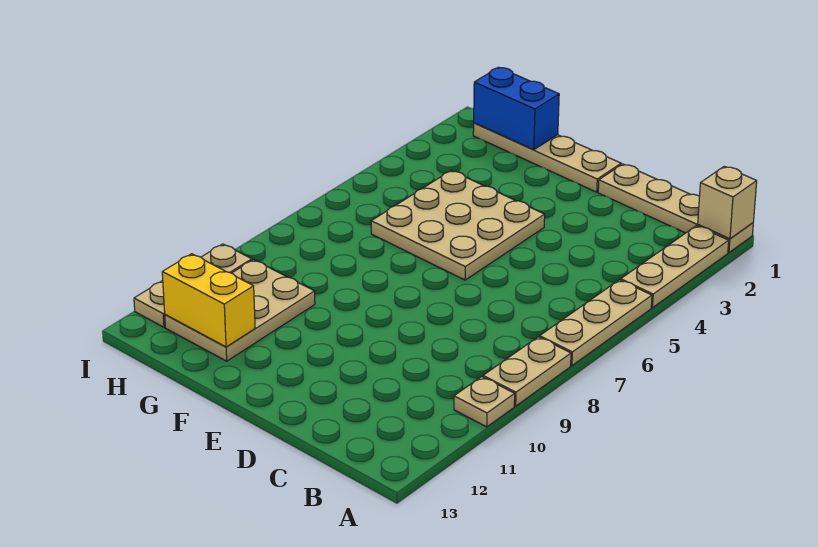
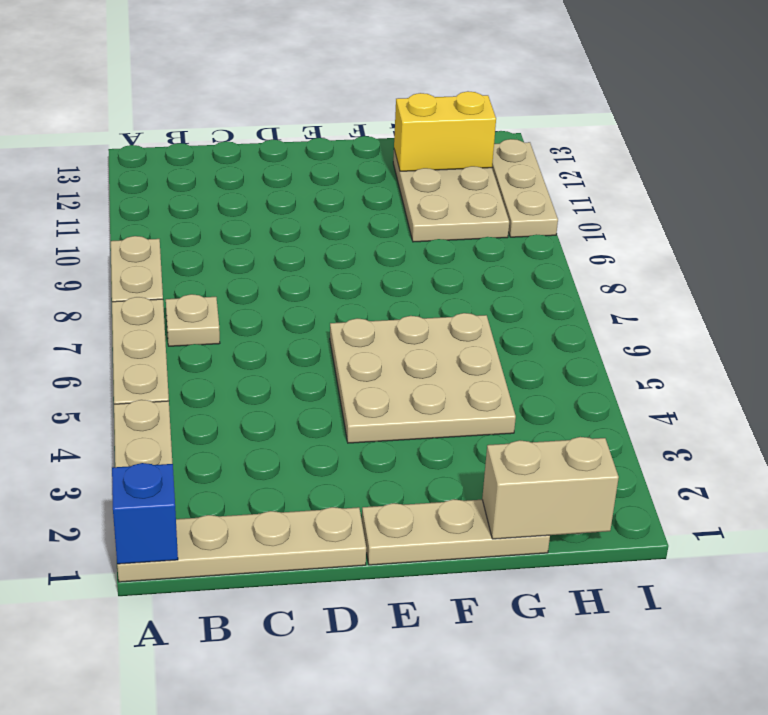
tan 1x1 brick [698,166,757,239] -> blue 1x1 brick [112,463,178,564]
tan 1x1 plate [454,377,515,427] -> tan 1x1 plate moved to [166,294,220,346]
tan 1x4 plate [473,123,621,192] -> tan 1x3 plate [362,499,550,565]
blue 1x2 brick [474,67,559,150] -> tan 1x2 brick [482,437,619,539]

